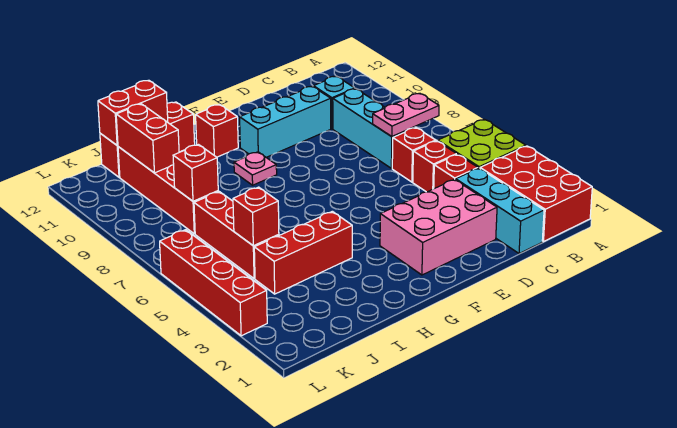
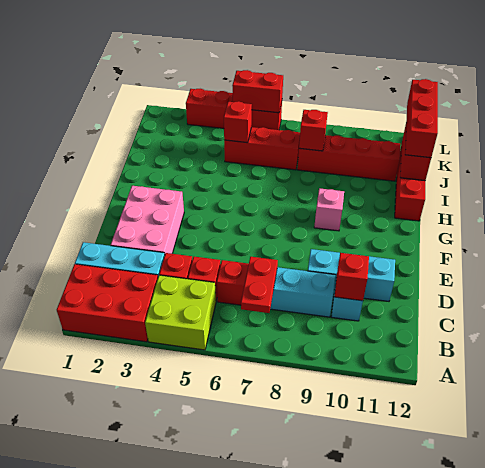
pink 1x2 plate [373,93,439,136] -> red 1x2 plate [241,257,278,313]
cyan 1x3 brick [240,86,331,157] -> cyan 1x3 brick turned to [308,249,395,301]
pink 1x1 plate [234,152,277,185] -> pink 1x1 brick [314,188,344,231]
red 1x1 brick [196,104,238,157] -> red 1x1 brick moved to [334,253,369,301]
red 1x3 brick [254,211,352,294] -> red 1x3 brick moved to [405,79,438,158]
red 1x2 brick [116,104,179,173] -> red 1x2 brick moved to [232,70,283,113]

